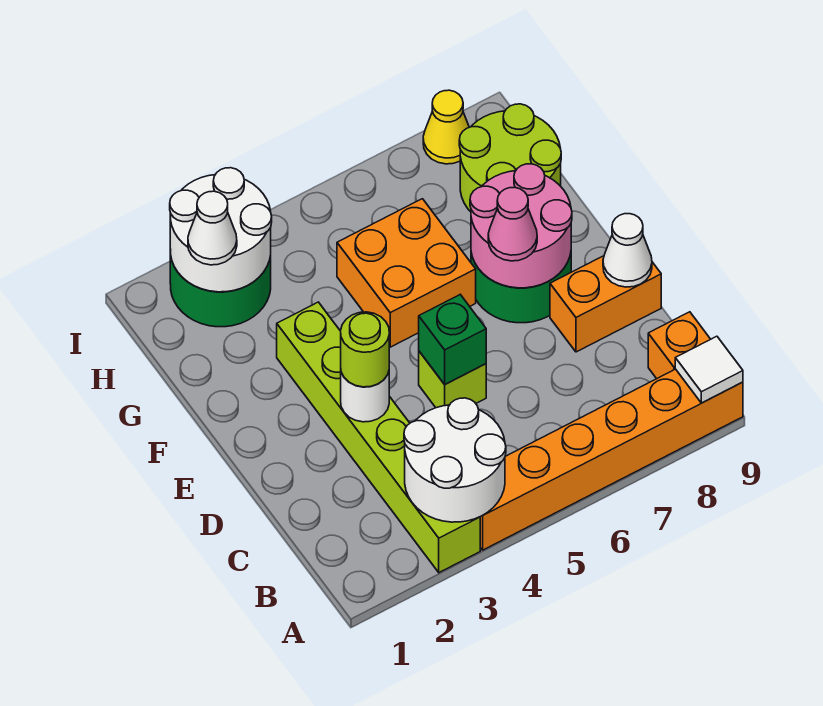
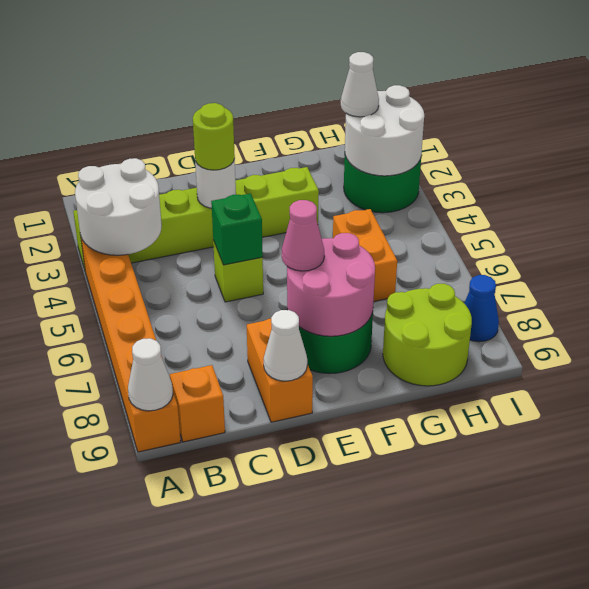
white 1x1 tile [675,336,743,403] -> white 1x1 cone [128,338,173,411]
orange 2x2 brick [337,199,476,347] -> orange 1x2 brick [333,209,397,301]
yellow 1x1 cone [423,90,469,164] -> blue 1x1 cone [464,275,499,342]

